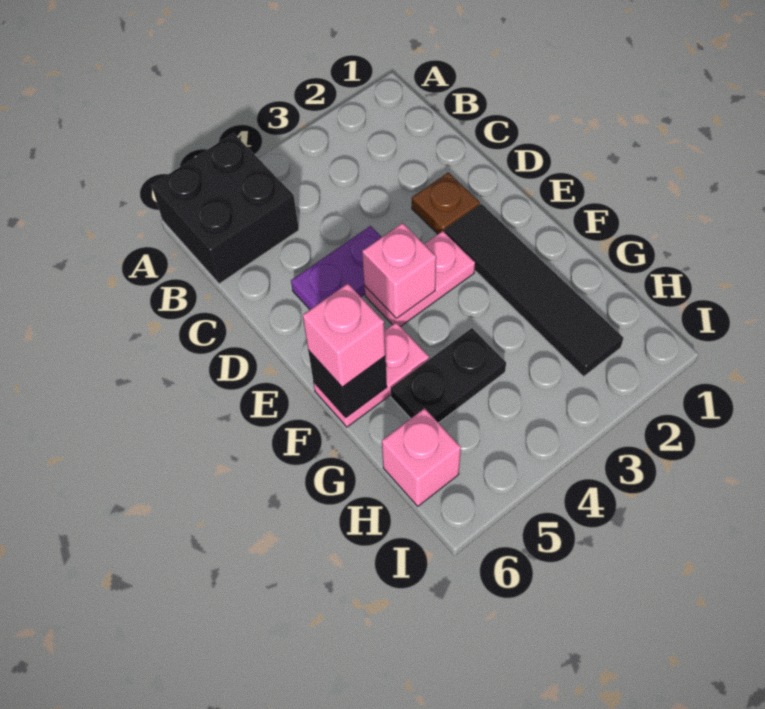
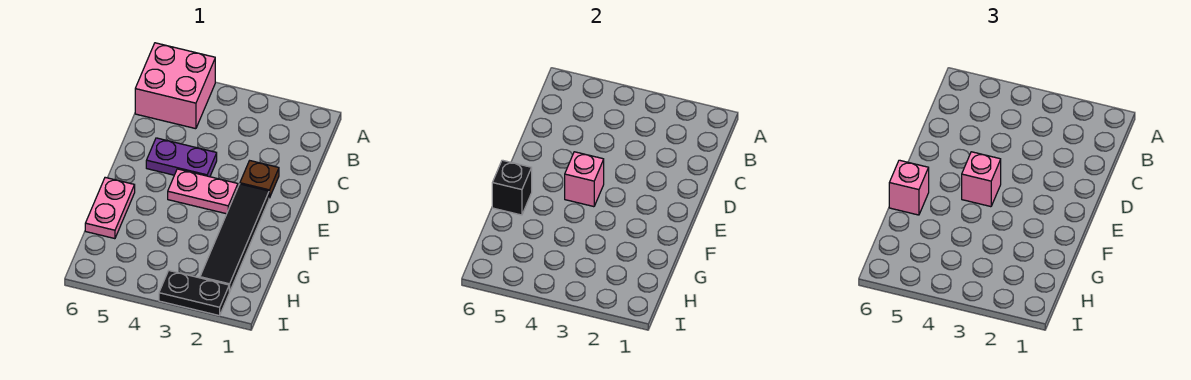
black 2x2 brick [152,133,299,284] -> pink 2x2 brick [135,43,215,129]
pink 1x2 plate [313,323,429,427] -> pink 1x2 plate turned to [85,177,135,239]
black 1x2 plate [391,328,506,423] -> black 1x2 plate moved to [159,271,229,316]
pink 1x1 brick [382,408,461,506] -> pink 1x1 brick moved to [962,152,1001,207]

